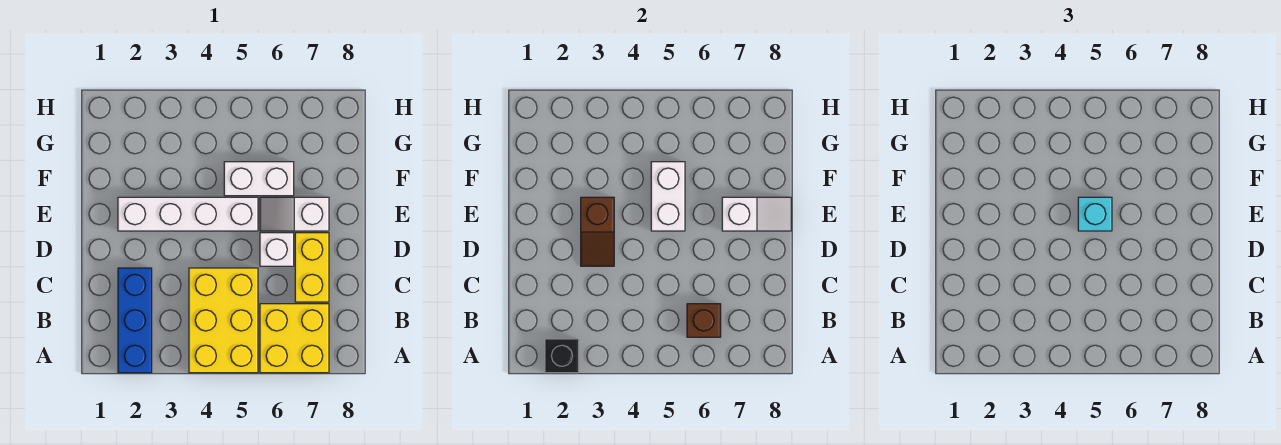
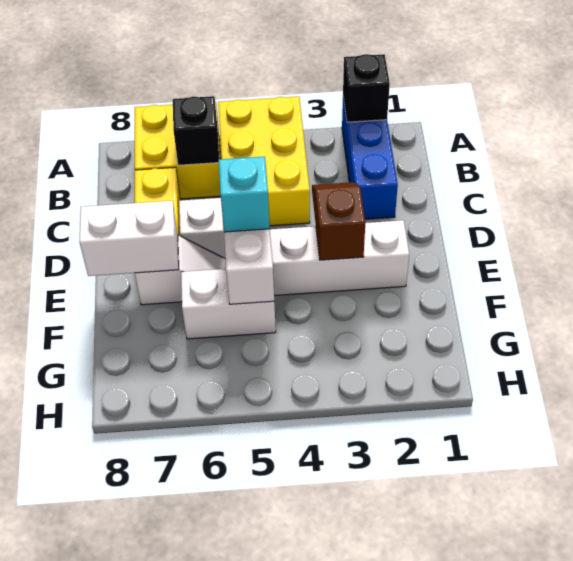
brown 1x1 brick [687,304,721,337] -> black 1x1 brick [173,96,219,165]
white 1x2 slope [722,197,791,231] -> white 1x2 brick [79,201,179,276]

